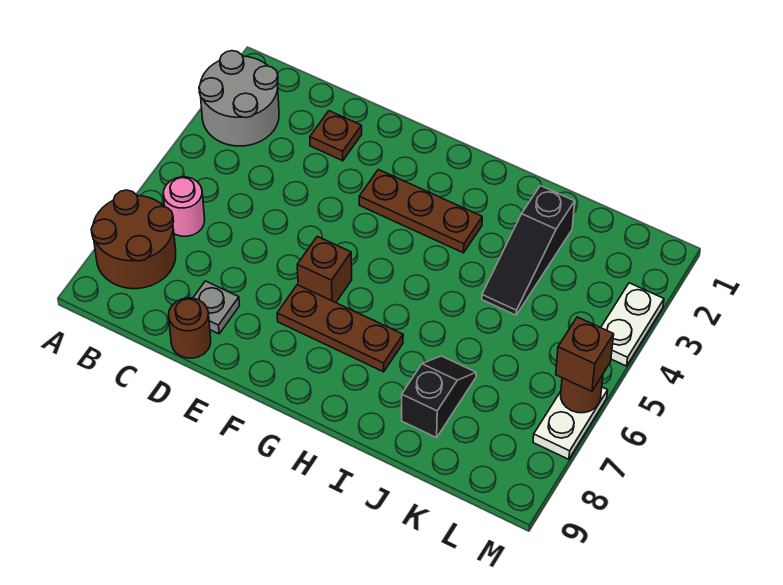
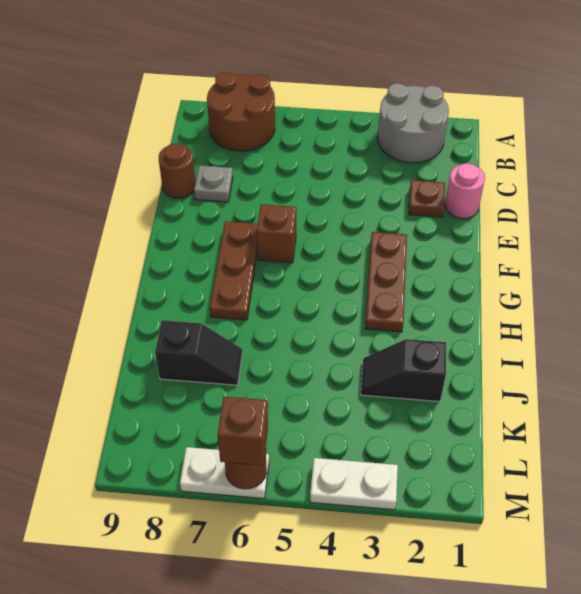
pink 1x1 round brick [163,177,205,236] -> pink 1x1 round brick moved to [445,163,485,219]
black 1x3 slope [482,186,575,315] -> black 1x2 slope [361,339,446,402]

